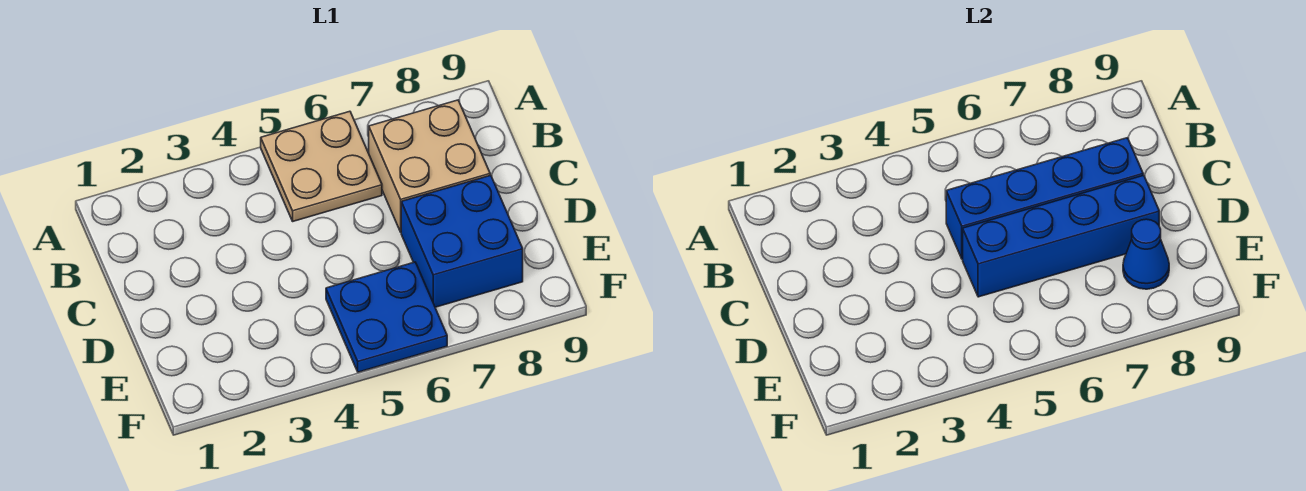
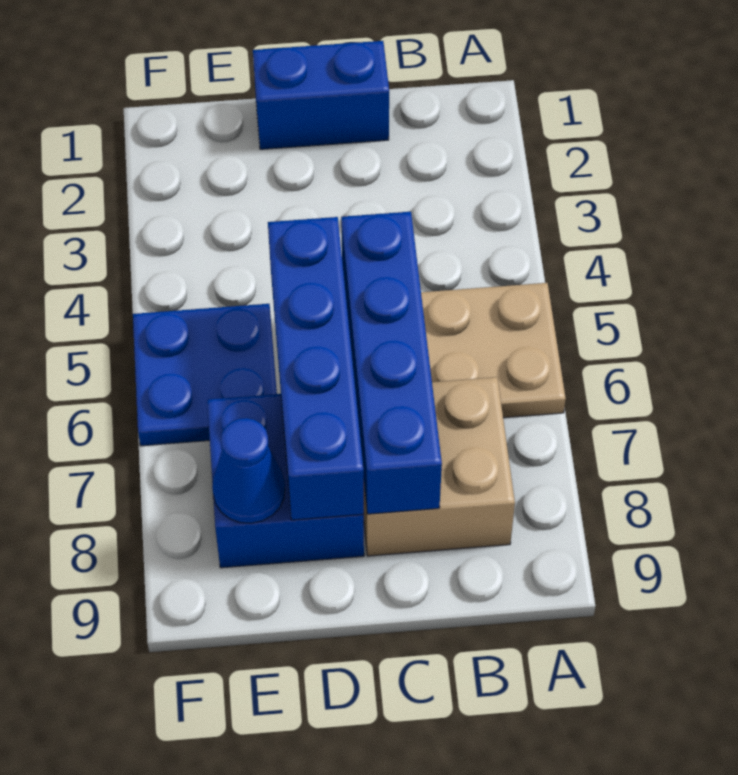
none -> blue 1x2 brick [253,41,389,149]

